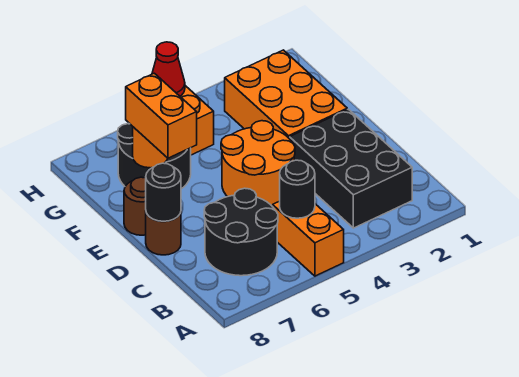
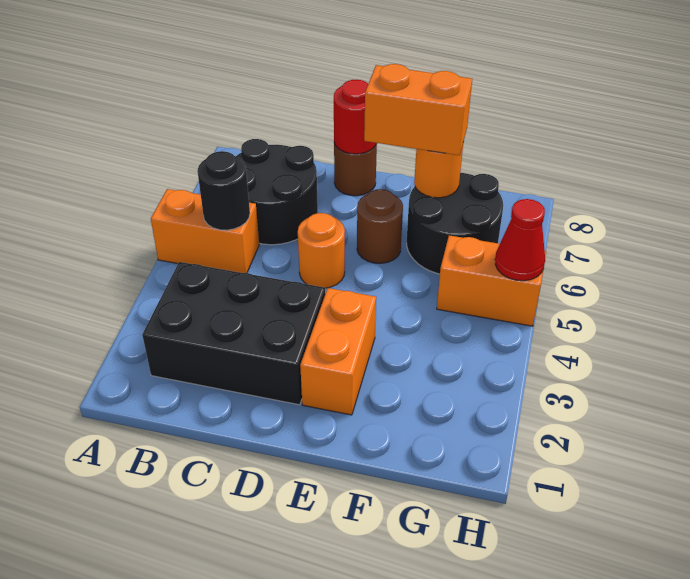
orange 2x2 round brick [221,121,295,206] -> orange 1x1 round brick [298,213,345,288]
black 1x1 round brick [146,163,181,221] -> red 1x1 round brick [334,80,377,154]
orange 2x3 brick [225,50,347,139] -> orange 1x2 brick [300,288,376,415]
brown 1x1 round brick [124,177,146,235] -> brown 1x1 round brick moved to [357,189,403,263]

